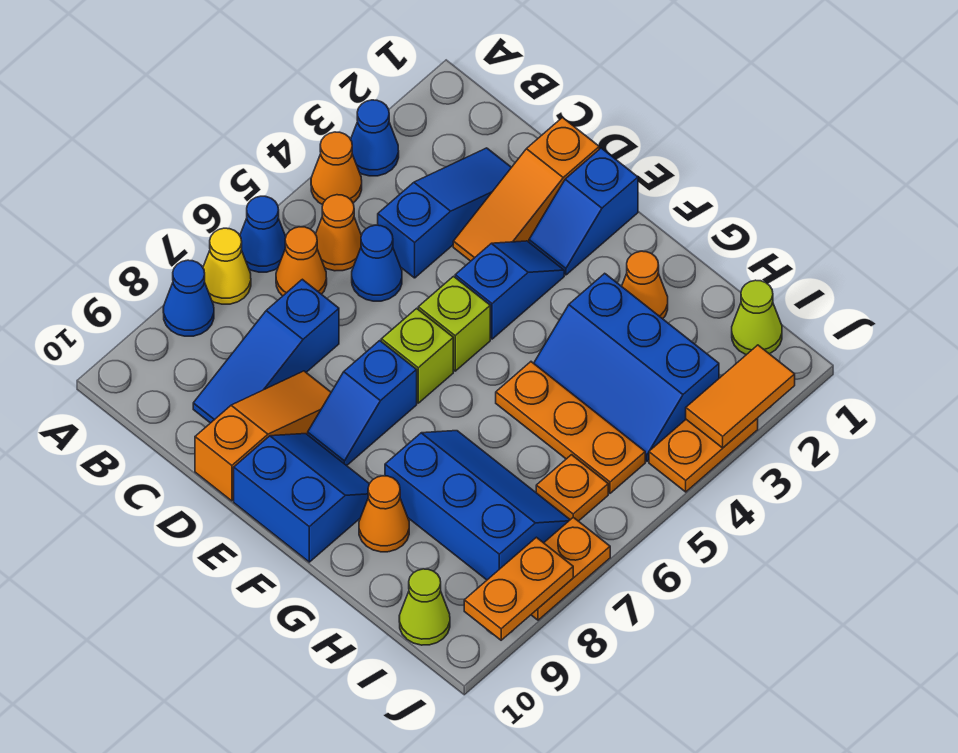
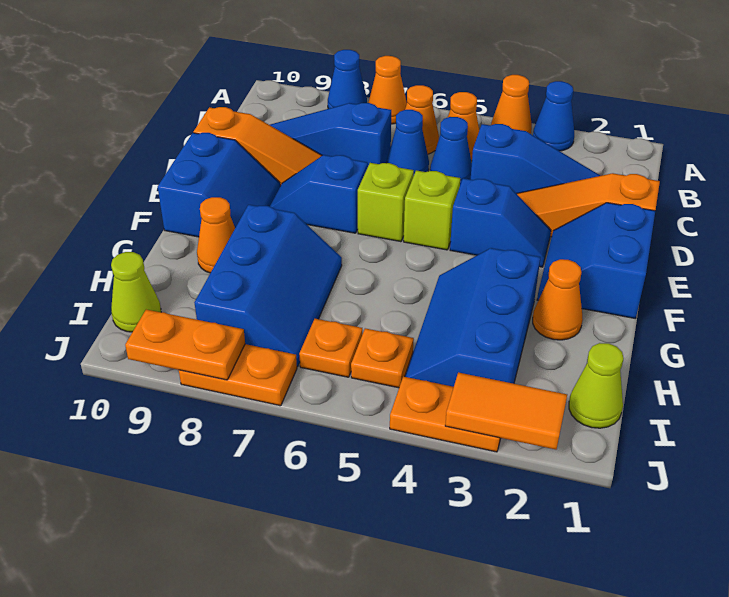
blue 1x1 cone [240,196,286,272] -> blue 1x1 cone moved to [387,110,429,174]
yellow 1x1 cone [203,228,251,304] -> orange 1x1 cone [368,56,407,124]
blue 1x2 slope [529,148,638,275] -> blue 2x2 slope [537,203,655,319]
orange 1x3 plate [496,362,645,493] -> orange 1x1 plate [351,328,414,388]

